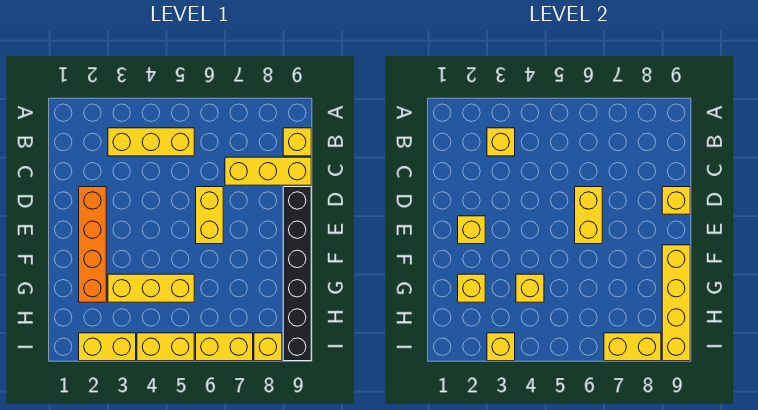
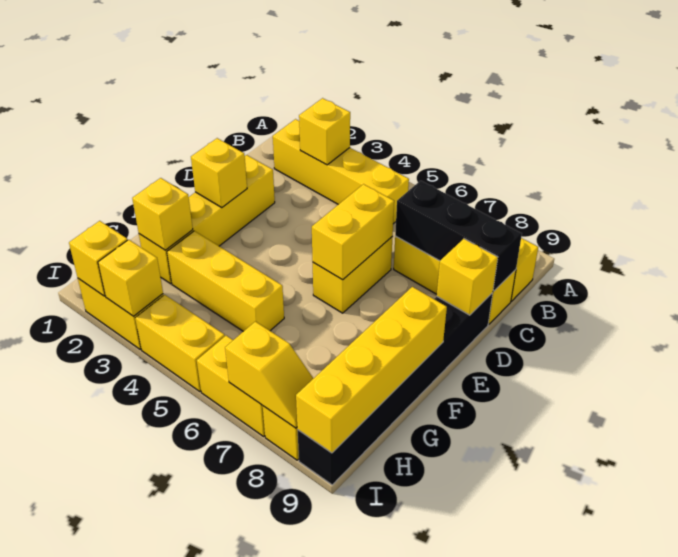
yellow 1x3 brick [108,128,194,156] -> yellow 1x4 brick [273,119,409,224]
none -> black 1x3 brick [395,181,522,291]
orange 1x4 brick [79,187,106,302] -> yellow 1x4 brick [139,155,275,284]
yellow 1x1 brick [516,274,544,302] -> yellow 1x1 brick moved to [69,221,127,296]
yellow 1x2 brick [604,333,661,361] -> yellow 1x2 slope [225,322,313,428]

